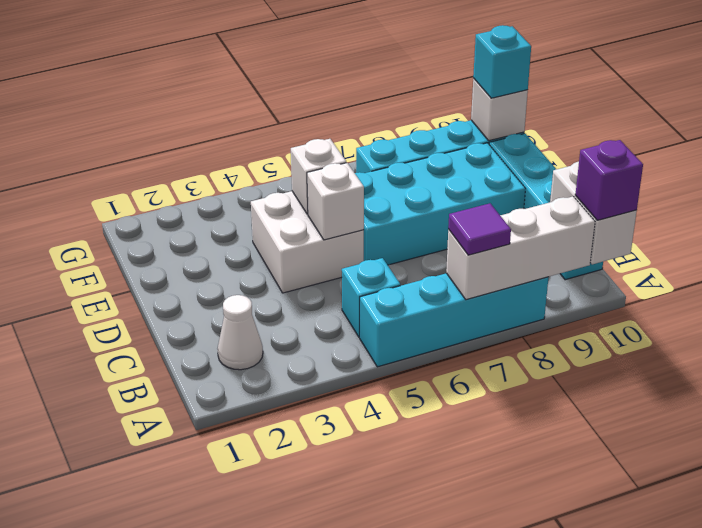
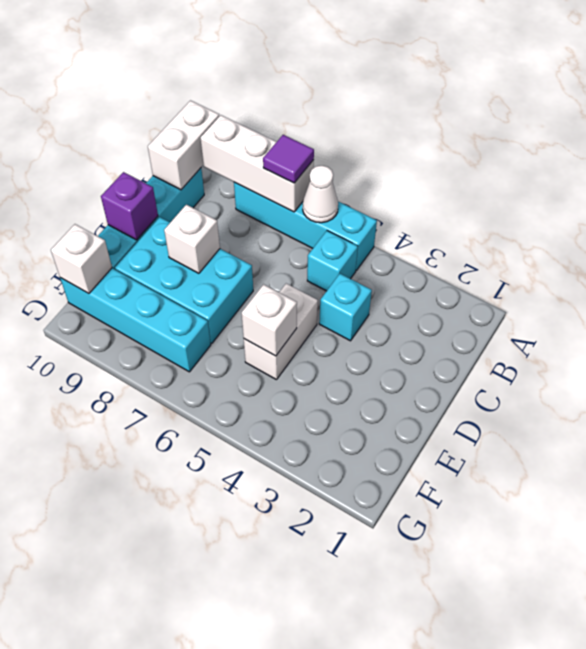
purple 1x1 brick [575,140,643,220] -> purple 1x1 brick moved to [101,172,158,240]
white 1x1 cone [217,295,263,370] -> white 1x1 cone moved to [303,166,338,223]
white 2x2 brick [251,191,364,293] -> white 1x2 brick [244,284,318,380]
white 1x1 brick [307,163,364,240] -> white 1x1 brick moved to [164,205,220,273]
cyan 2x4 brick [355,143,525,265] -> cyan 2x3 brick [115,217,253,343]
cyan 1x1 brick [473,25,531,98] -> cyan 1x1 brick moved to [319,274,372,341]

